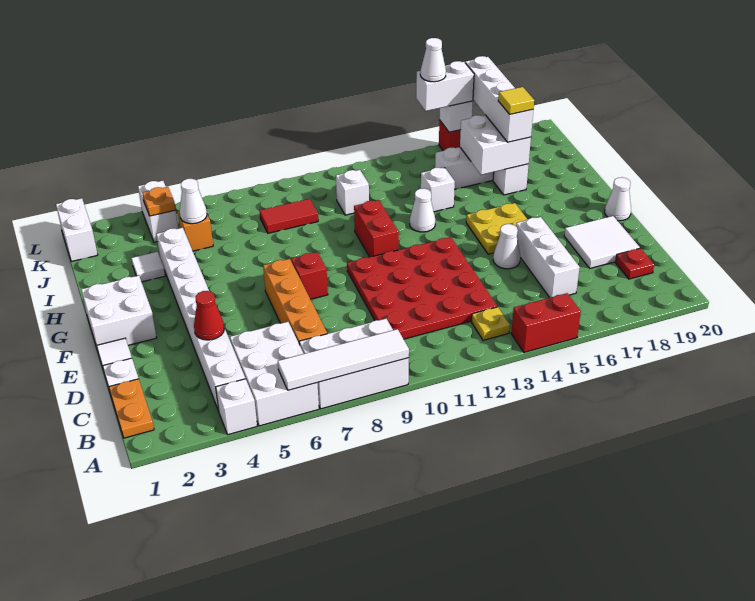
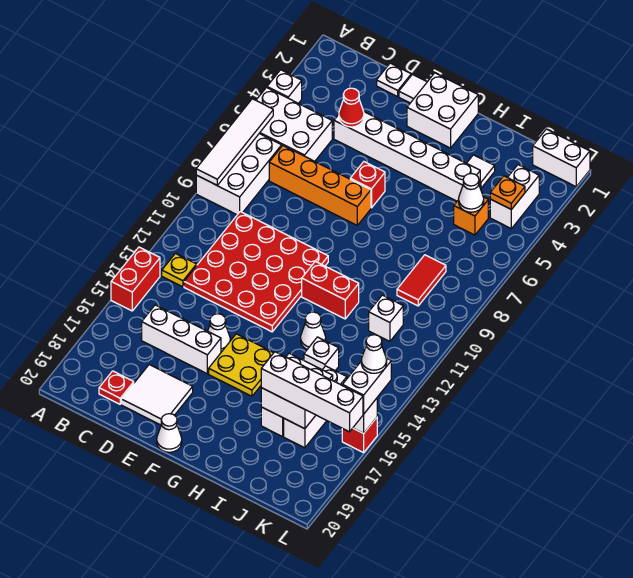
orange 1x2 plate [109,379,154,438] -> none
white 1x8 brick [156,228,245,411] -> white 1x6 brick [334,112,480,201]
red 1x1 brick [291,252,328,299] -> red 1x1 brick moved to [350,162,385,208]
yellow 1x1 tile [498,87,534,114] -> none
white 1x2 brick [138,181,178,242] -> white 1x2 brick turned to [490,165,539,229]

